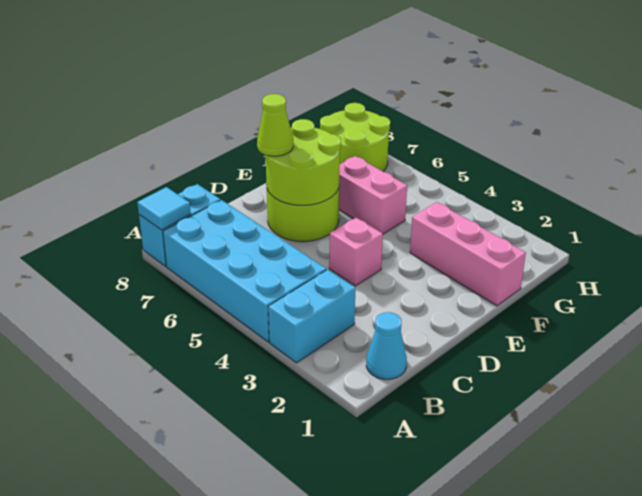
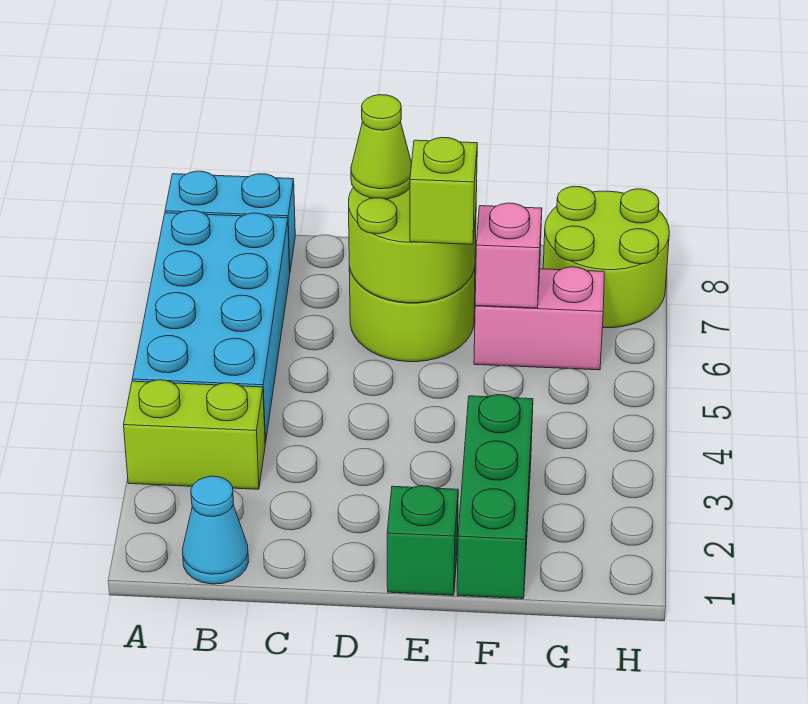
cyan 1x2 brick [268,269,355,363] -> lime 1x2 brick [124,380,265,489]
cyan 1x1 tile [137,187,191,230] -> none
pink 1x1 brick [329,218,383,286] -> pink 1x1 brick moved to [475,203,542,308]
none -> green 1x1 brick [387,486,458,595]
none -> lime 1x1 brick [410,137,477,244]
pink 1x3 brick [410,202,526,306] -> green 1x3 brick [457,395,533,599]
pink 1x2 brick [339,156,407,234] -> pink 1x2 brick turned to [474,267,604,370]

